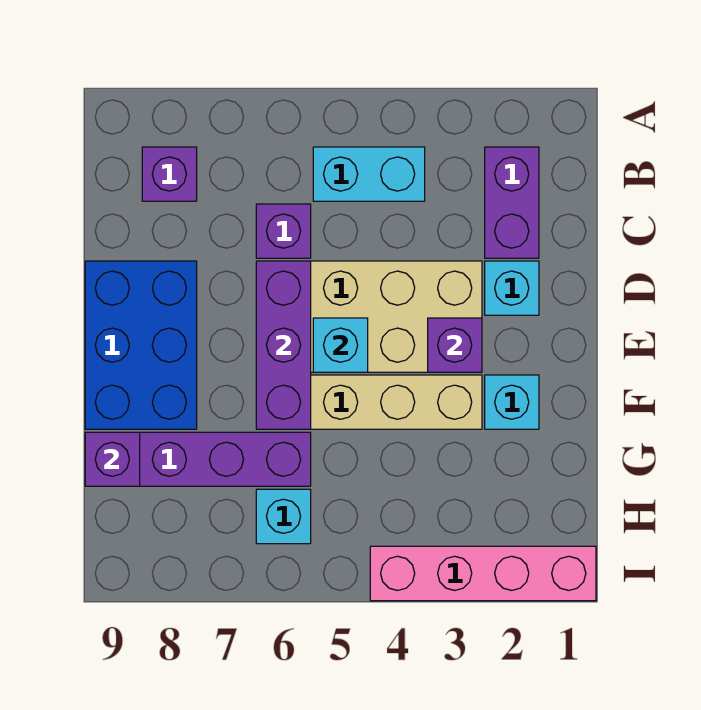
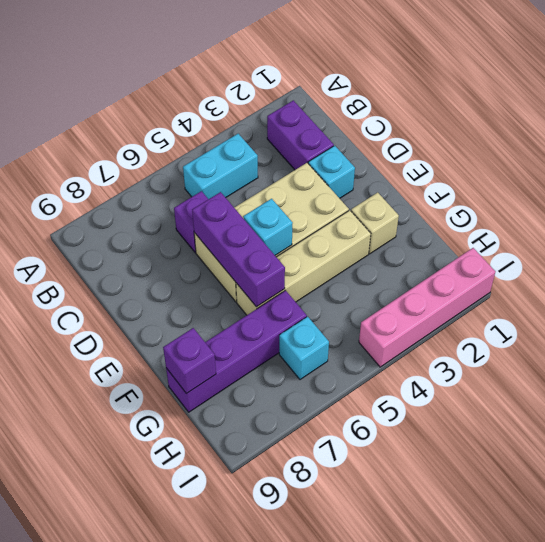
purple 1x1 brick [142,147,197,201] -> none
blue 2x3 brick [85,261,197,429] -> none
purple 1x1 brick [428,318,482,372] -> none
cyan 1x1 brick [485,375,539,429] -> tan 1x1 brick [351,192,399,254]

